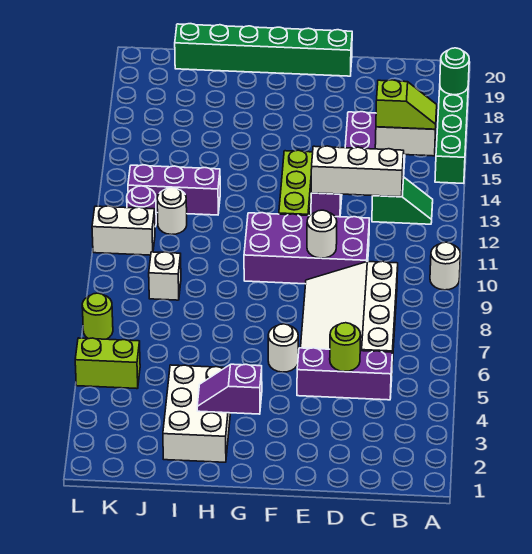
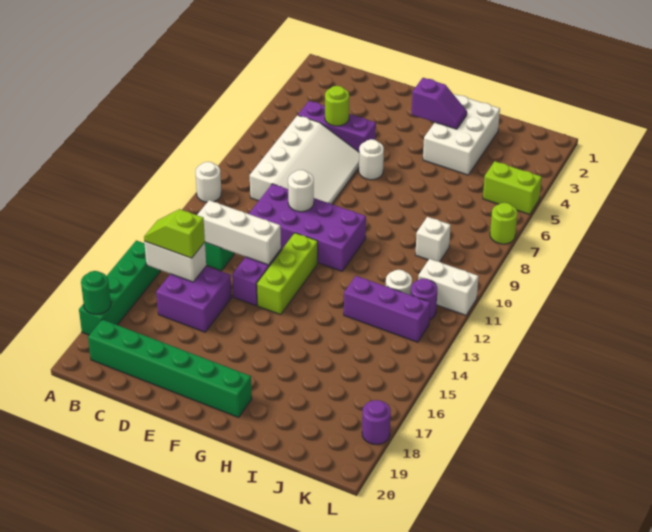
green 1x6 brick [175,24,352,76] -> green 1x6 brick moved to [88,319,252,417]
none -> purple 1x1 round brick [362,400,391,444]

